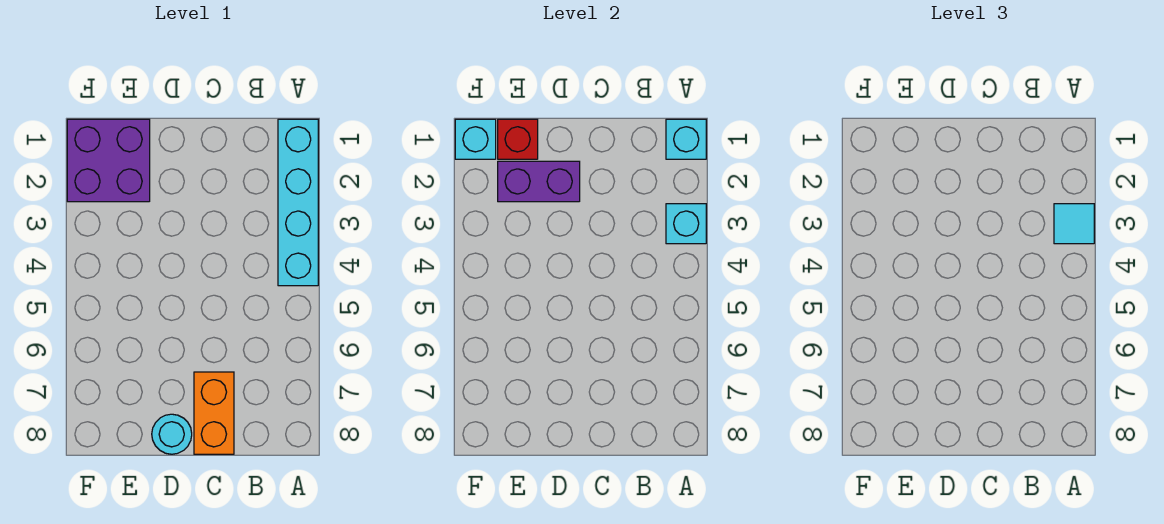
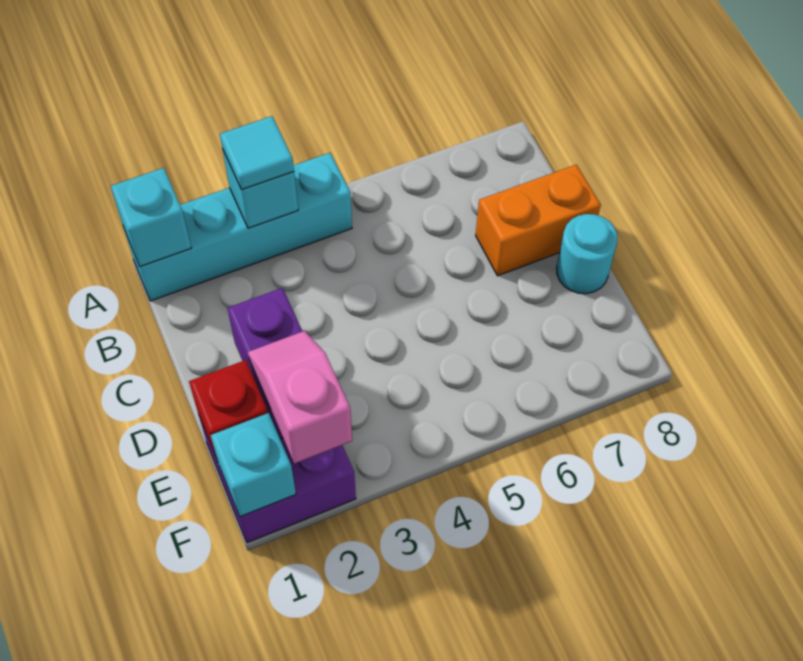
none -> pink 1x2 slope [248,331,352,464]

